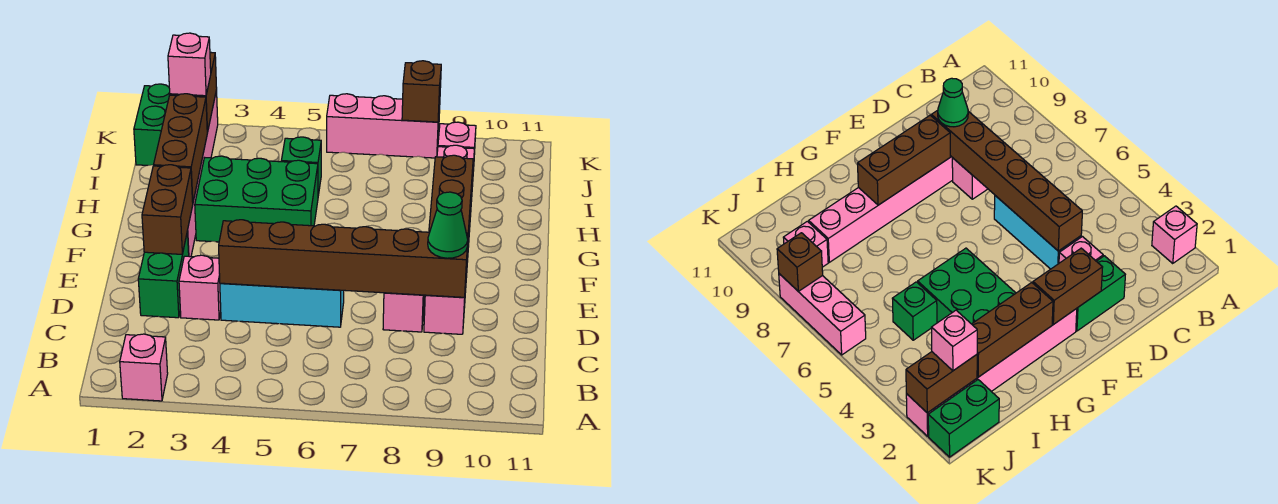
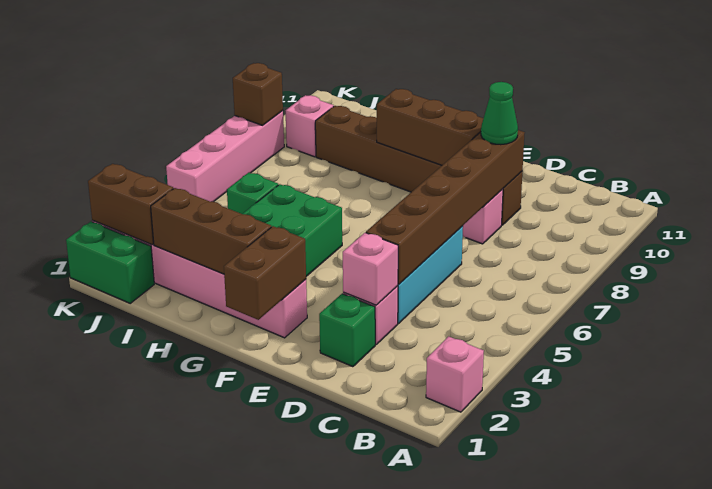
green 1x2 brick [138,231,189,318] -> green 1x1 brick [319,294,375,367]
pink 1x6 brick [424,145,474,334] -> brown 1x6 brick [315,106,522,225]
brown 1x2 brick [142,165,193,254] -> brown 1x2 brick turned to [224,226,306,320]
pink 1x1 brick [168,33,211,96] -> pink 1x1 brick moved to [343,233,398,305]
pink 1x3 brick [327,94,440,158] -> pink 1x4 brick [166,111,284,202]

